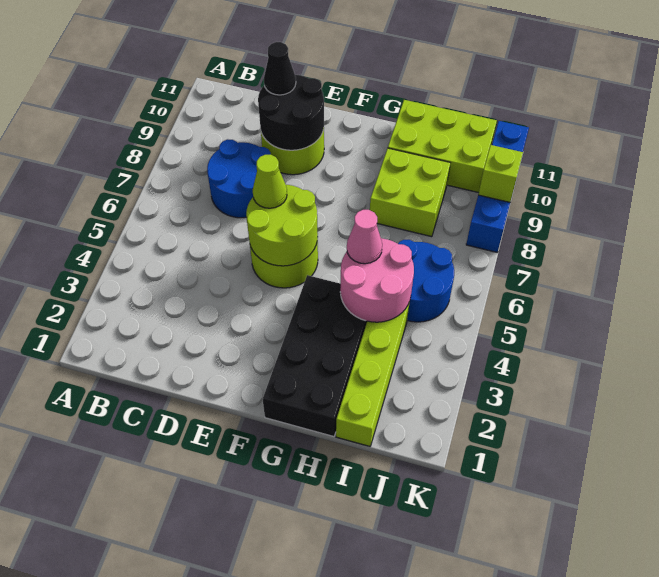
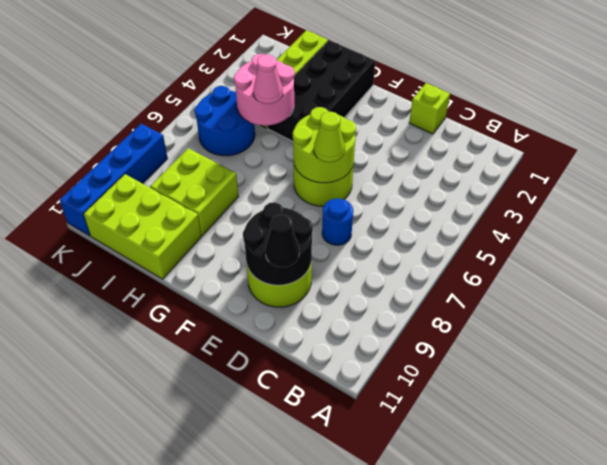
blue 2x2 round brick [207,139,271,218] -> blue 1x1 round brick [322,199,353,245]
lime 1x1 brick [478,145,523,202] -> lime 1x1 brick moved to [409,83,450,134]

